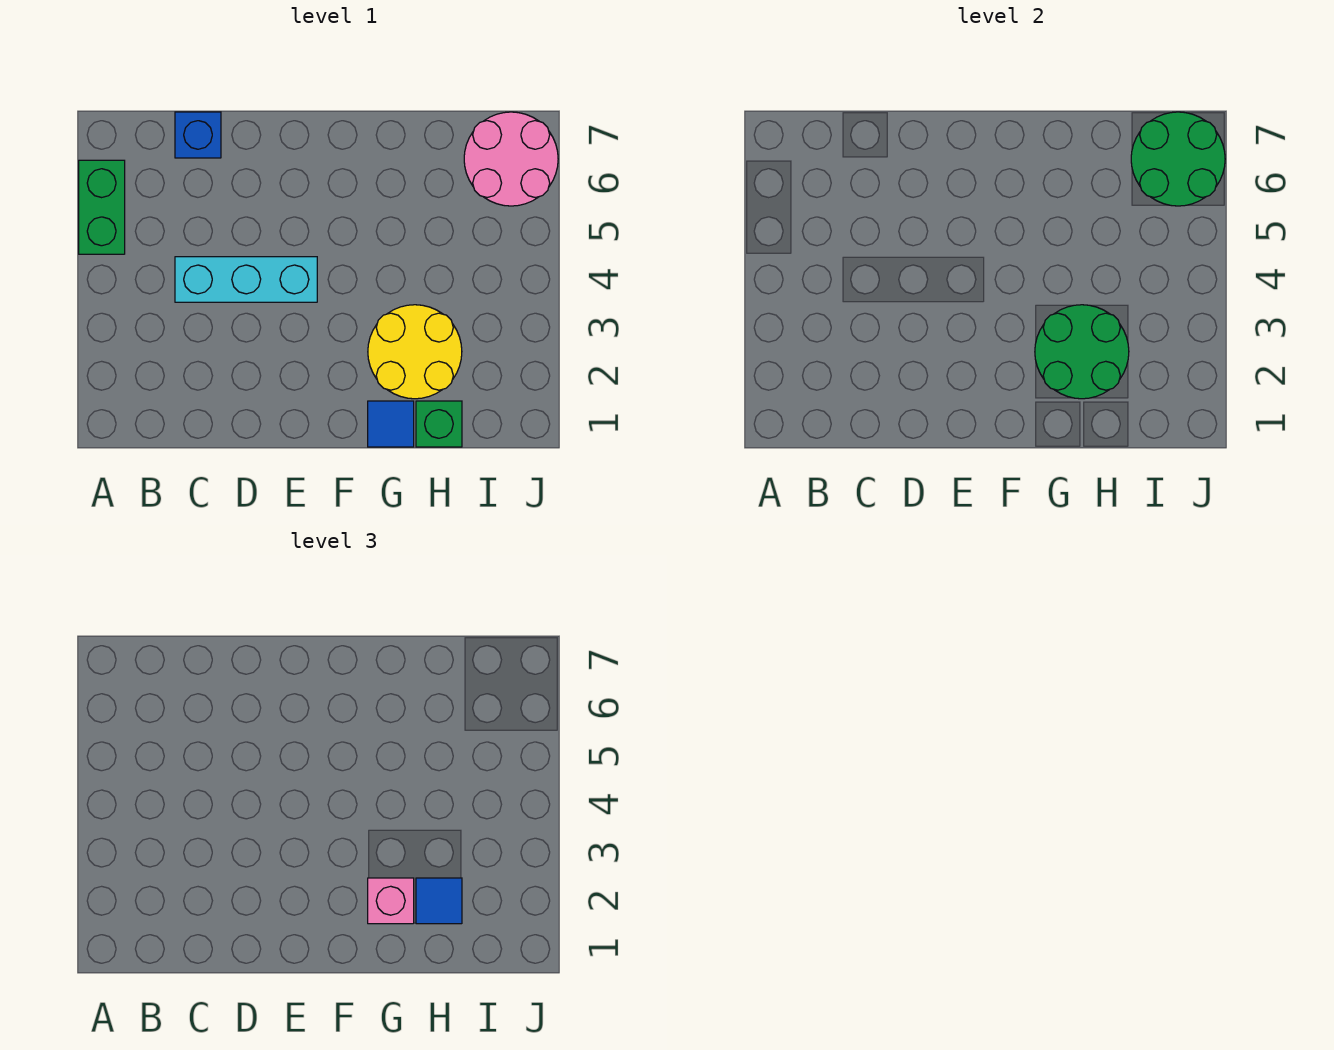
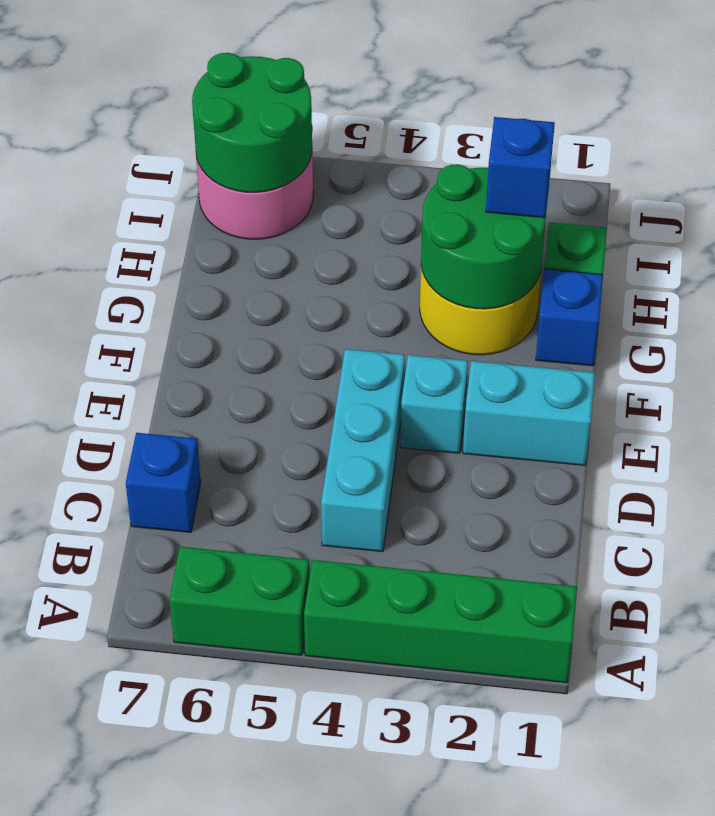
none -> green 1x4 brick [304,560,577,683]
none -> cyan 1x2 brick [463,361,595,465]
none -> cyan 1x1 brick [400,355,468,453]
blue 1x1 tile [368,401,414,447] -> blue 1x1 brick [536,269,603,366]
pink 1x1 brick [368,878,414,924] -> none
blue 1x1 tile [416,878,462,924] -> blue 1x1 brick [486,117,555,218]

